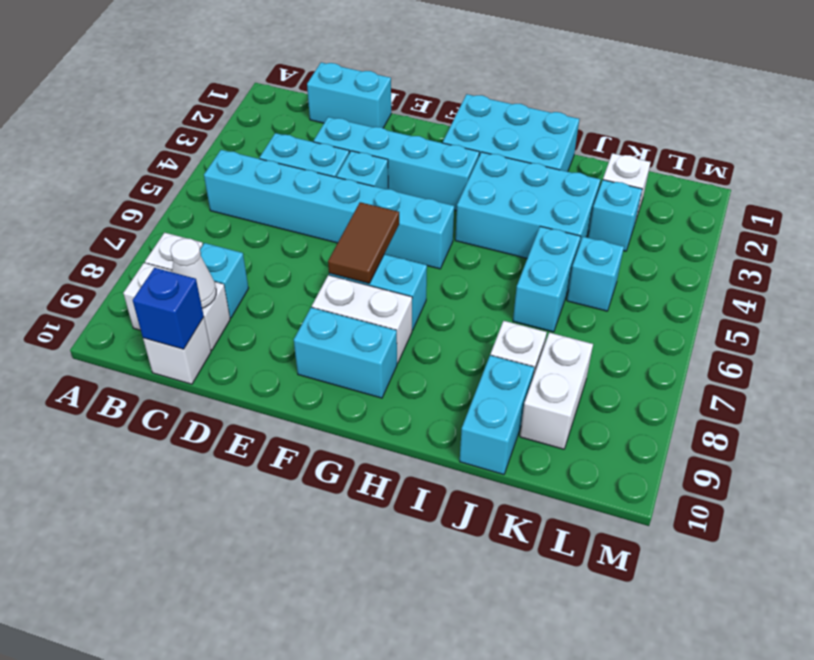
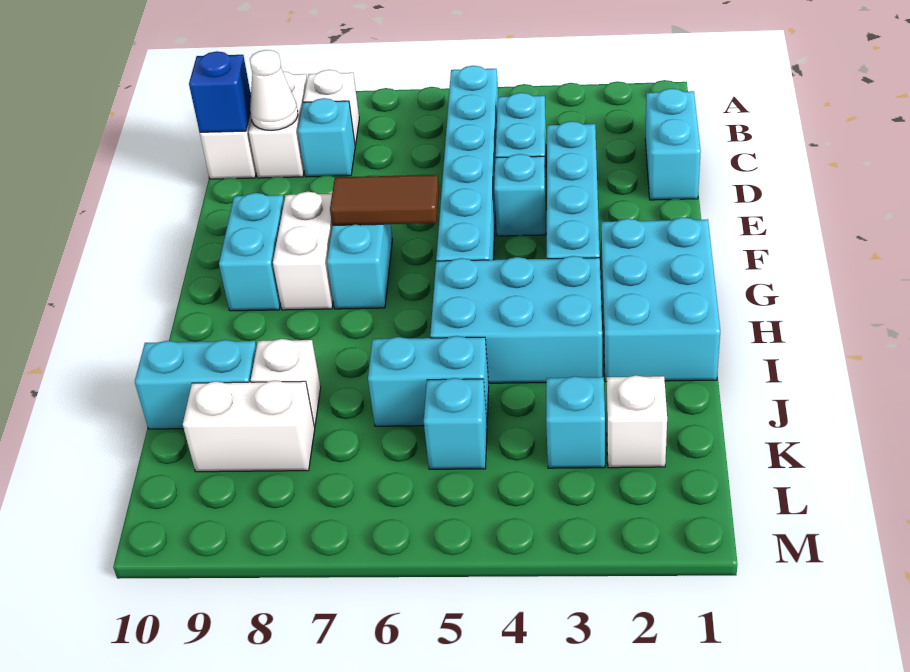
cyan 2x3 brick [455,152,601,258] -> cyan 2x3 brick turned to [430,256,602,383]

